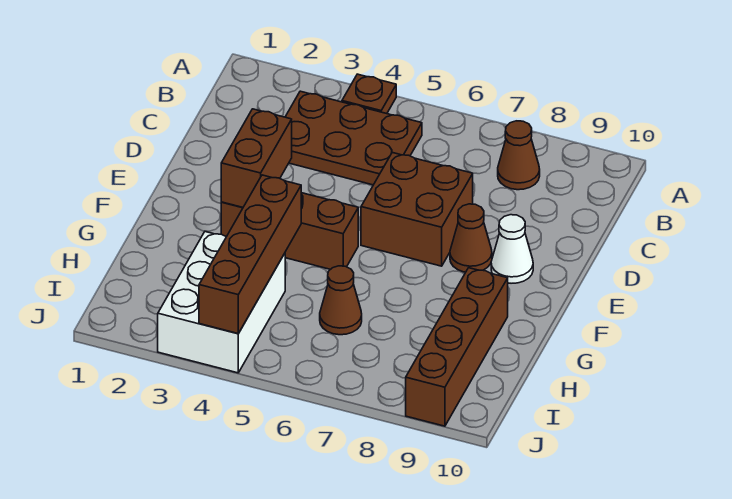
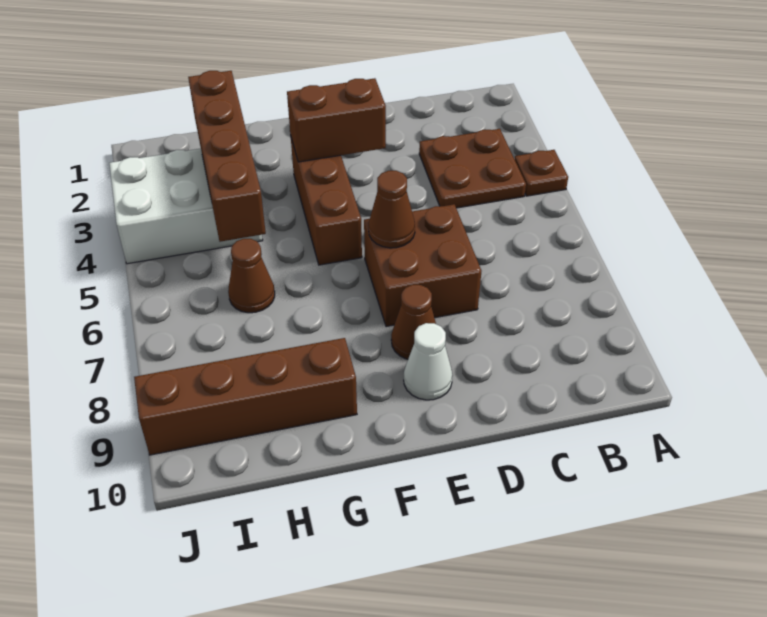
brown 2x3 plate [285,91,422,185] -> brown 2x2 plate [419,129,526,208]
brown 1x1 cone [498,121,540,190] -> brown 1x1 cone moved to [369,171,415,248]
brown 1x4 brick [199,175,301,333] -> brown 1x4 brick turned to [188,71,266,242]

